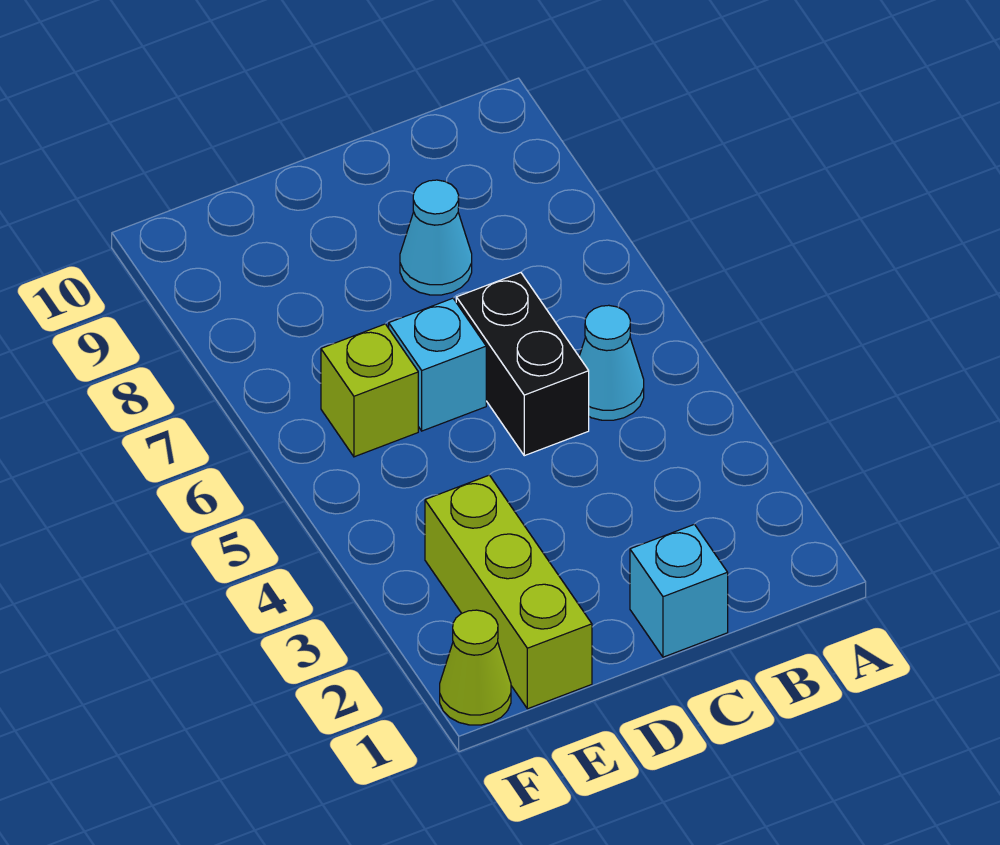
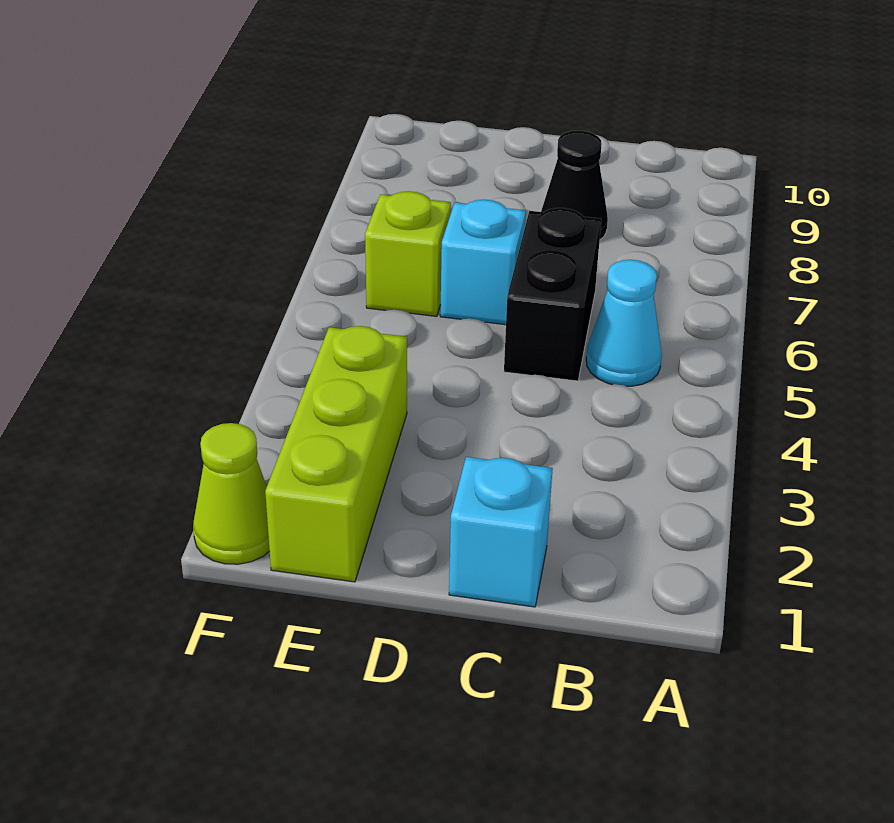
cyan 1x1 cone [400,180,472,295] -> black 1x1 cone [541,131,608,239]

